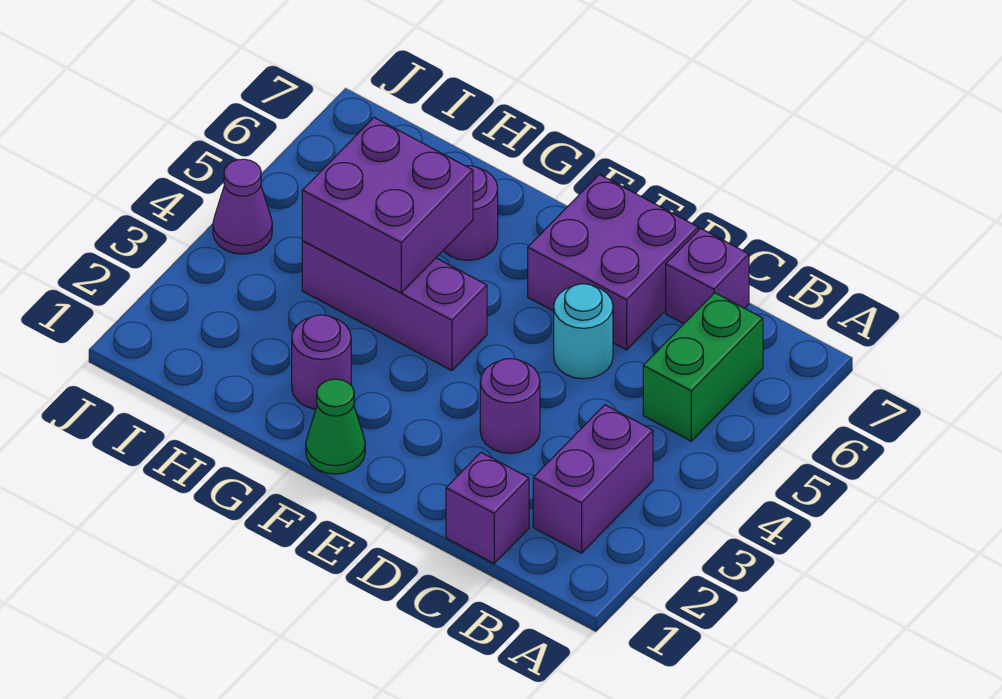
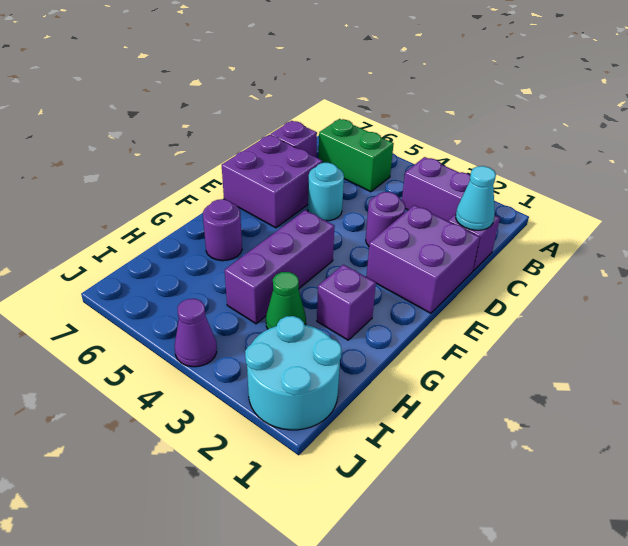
none -> cyan 1x1 cone [456,166,496,230]
green 1x1 cone [306,379,365,474] -> green 1x1 cone moved to [266,272,306,329]
purple 1x1 round brick [292,315,351,409] -> purple 1x1 brick [317,265,376,340]
purple 2x2 brick [302,118,473,293] -> purple 2x2 brick moved to [366,205,480,313]
none -> cyan 2x2 round brick [245,316,342,430]

